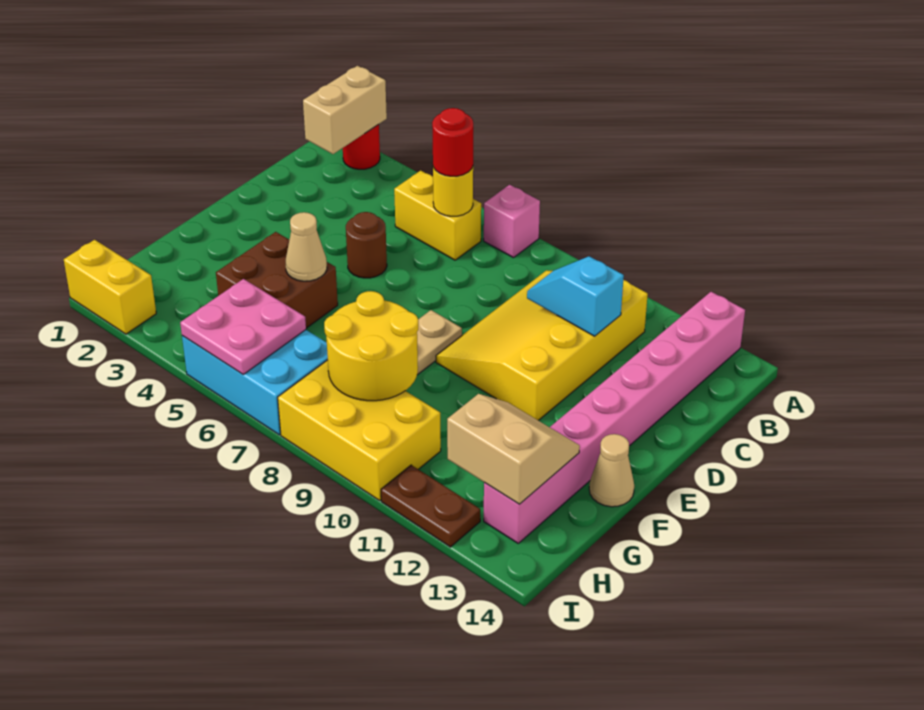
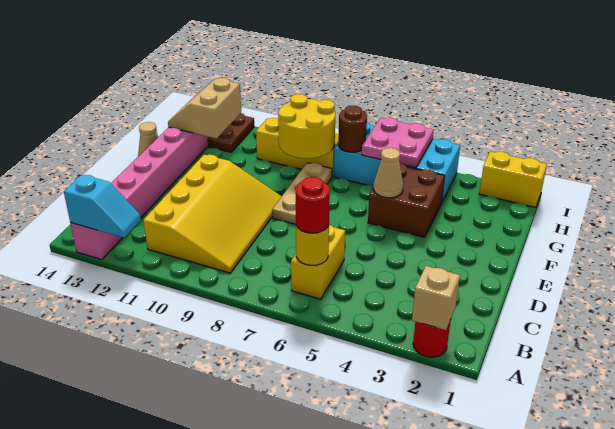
tan 1x2 brick [303,66,387,154] -> tan 1x1 brick [412,266,460,330]
pink 1x1 brick [484,185,540,258] -> none
yellow 1x2 brick [394,170,481,260] -> yellow 1x2 brick turned to [291,225,345,299]
cyan 1x2 slope [527,256,624,336] -> cyan 1x2 slope moved to [64,175,141,238]
brown 1x1 round brick [346,212,387,278] -> brown 1x1 round brick moved to [338,106,367,152]
tan 2x2 slope [447,394,580,504] -> tan 2x2 slope turned to [168,78,241,138]
cyan 2x3 brick [182,330,328,435] -> cyan 2x4 brick [334,123,460,202]
yellow 2x3 brick [278,360,441,500] -> yellow 1x3 brick [256,118,339,177]
brown 1x2 plate [381,465,480,547] -> brown 1x2 plate turned to [208,113,254,152]

